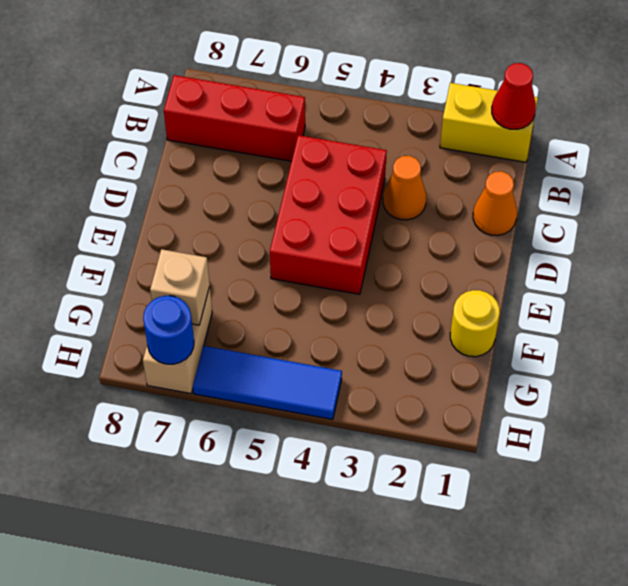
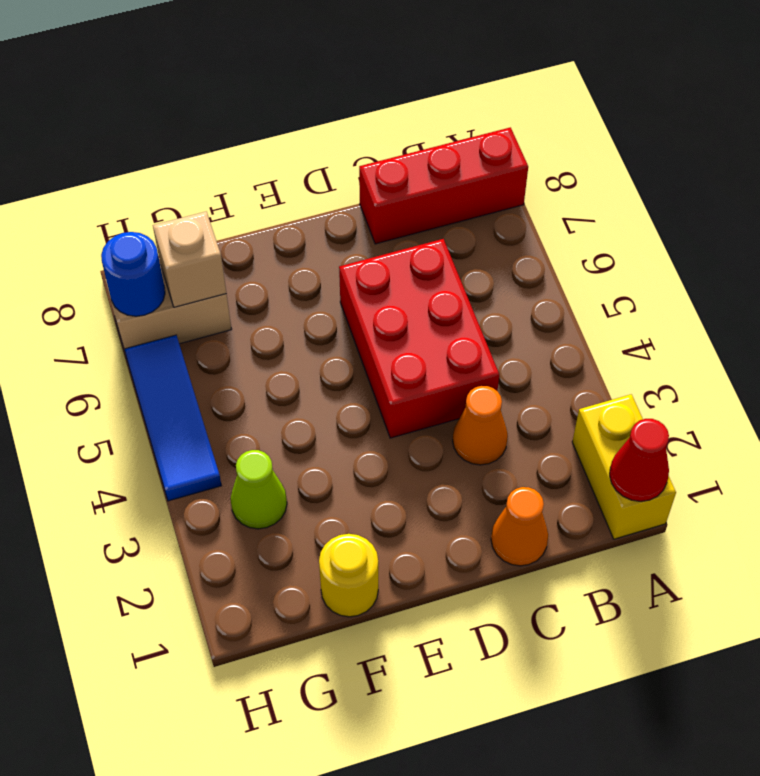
red 1x3 brick [164,75,305,161] -> red 1x3 brick turned to [359,127,528,244]
red 2x3 brick [270,135,387,294] -> red 2x3 brick turned to [339,239,499,438]
none -> lime 1x1 cone [231,450,287,529]

